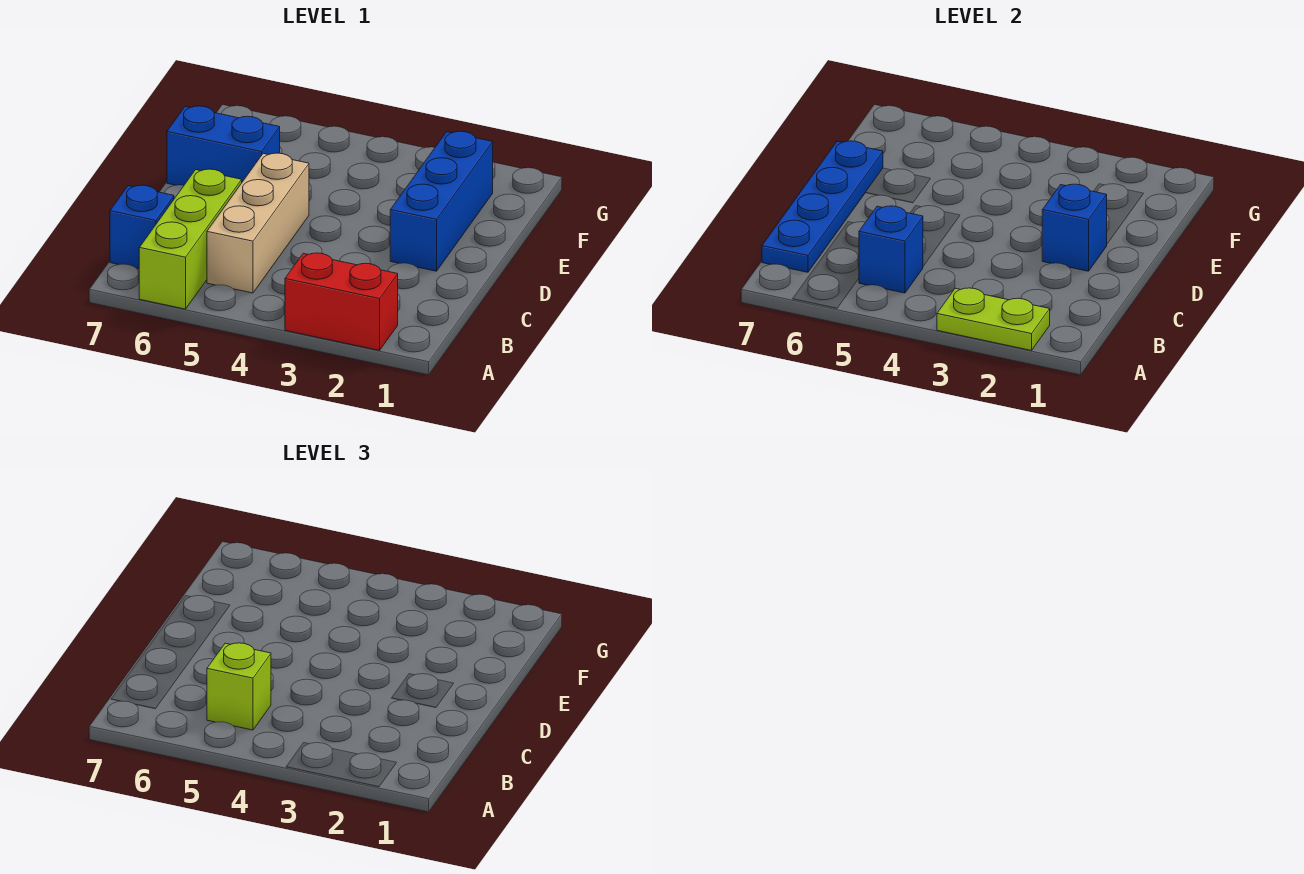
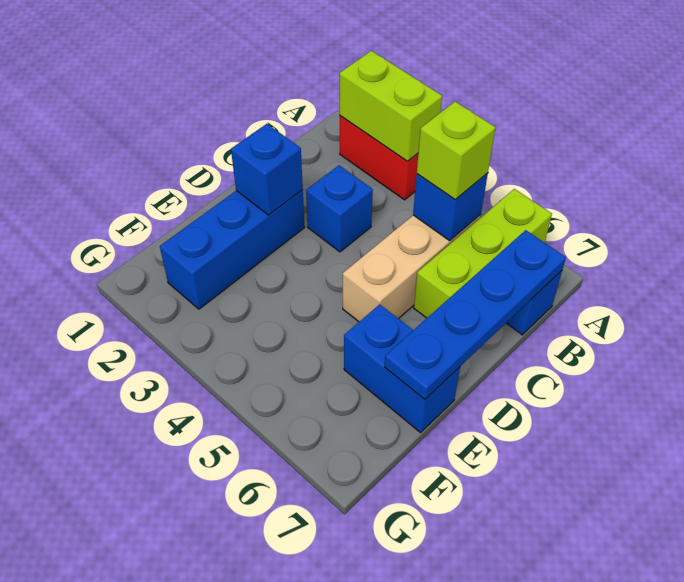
lime 1x2 plate [937,288,1050,351] -> lime 1x2 brick [340,51,442,161]
none -> blue 1x1 brick [306,165,373,252]

